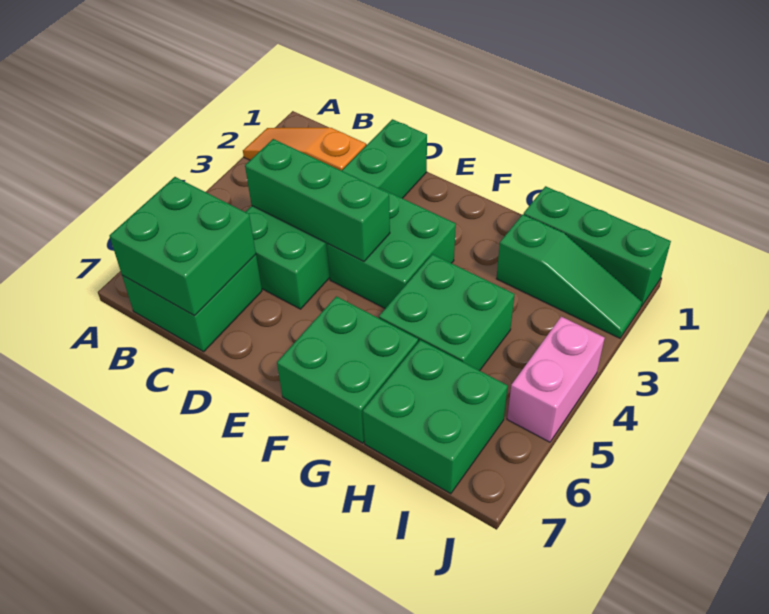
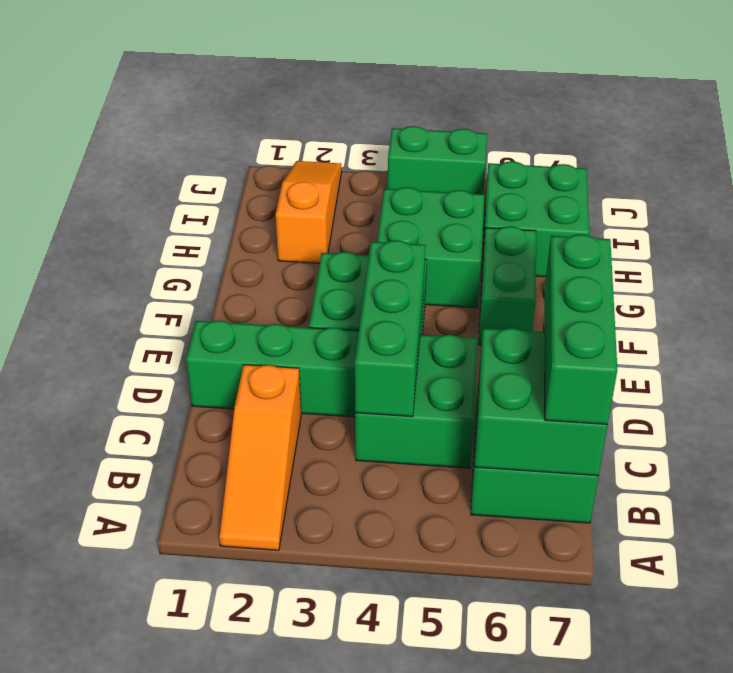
green 2x2 brick [277,296,418,443] -> green 1x2 brick [479,226,536,345]
green 1x3 brick [524,186,671,307] -> green 1x3 brick moved to [544,234,617,425]
green 1x3 slope [496,214,642,338] -> orange 1x3 slope [276,161,342,263]
pink 1x2 brick [507,317,605,442] -> green 1x2 brick [388,126,487,194]

